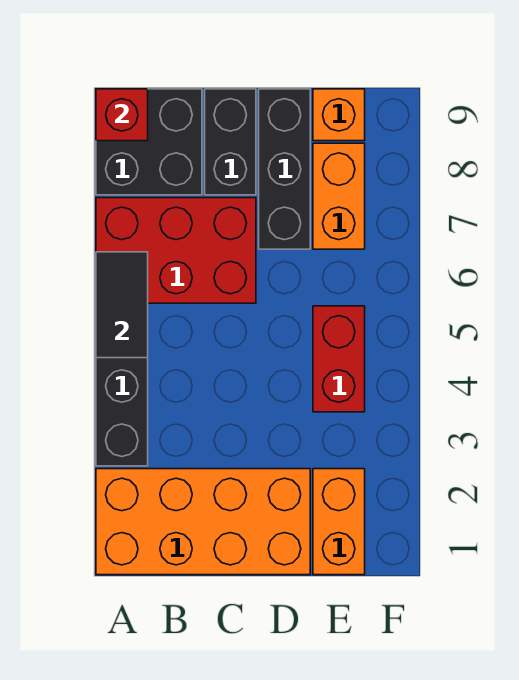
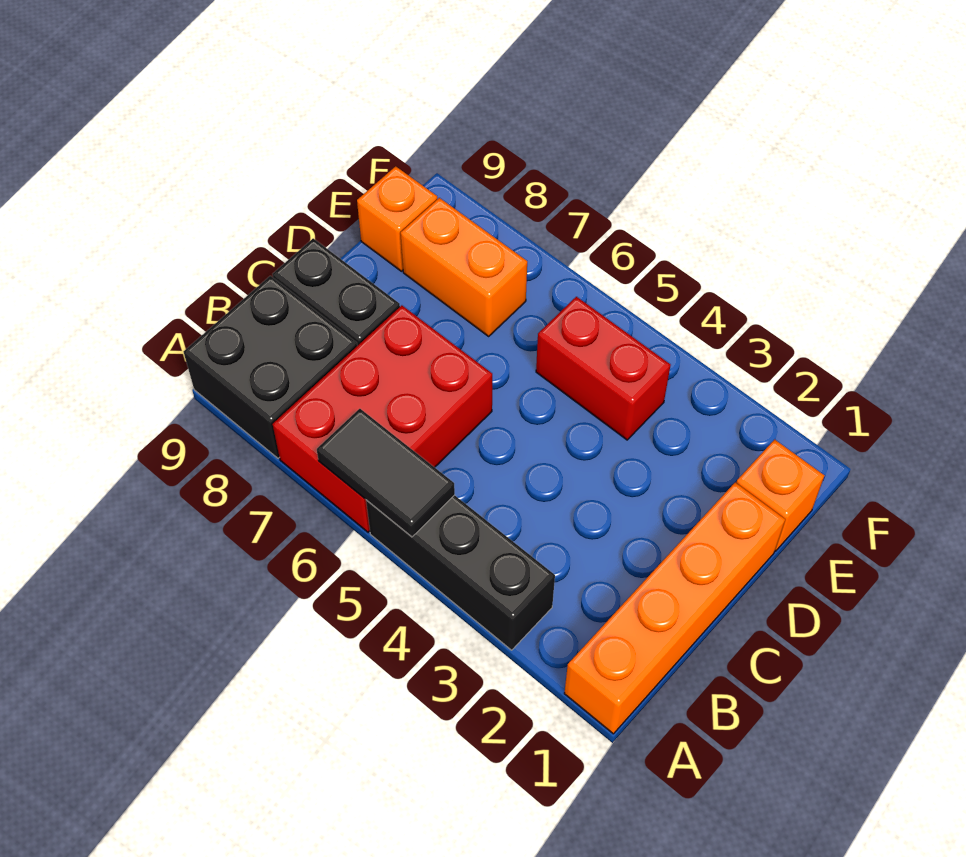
orange 2x4 brick [96,469,310,575] -> orange 1x4 brick [564,483,785,734]
red 1x1 brick [96,89,148,141] -> none
black 1x3 brick [259,89,310,249] -> none
orange 1x2 brick [313,469,365,575] -> orange 1x1 brick [736,439,825,551]

